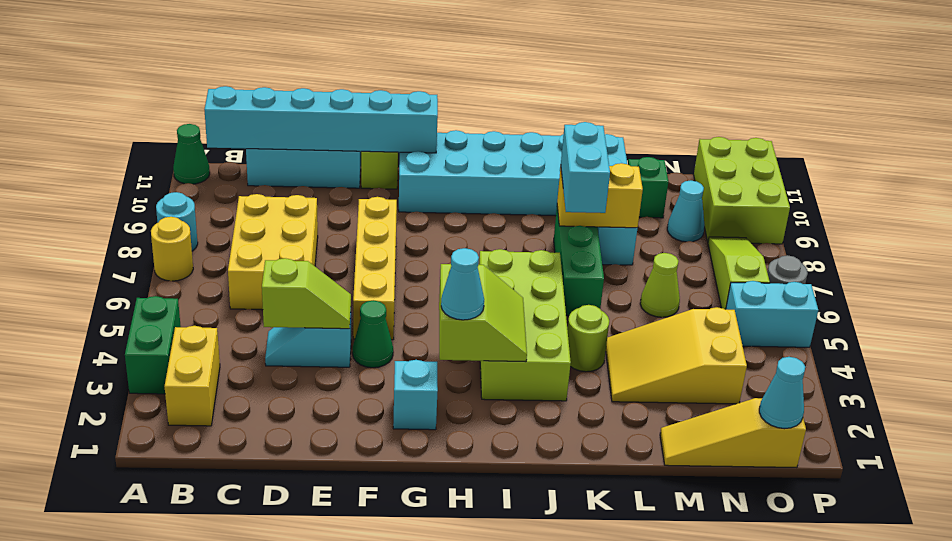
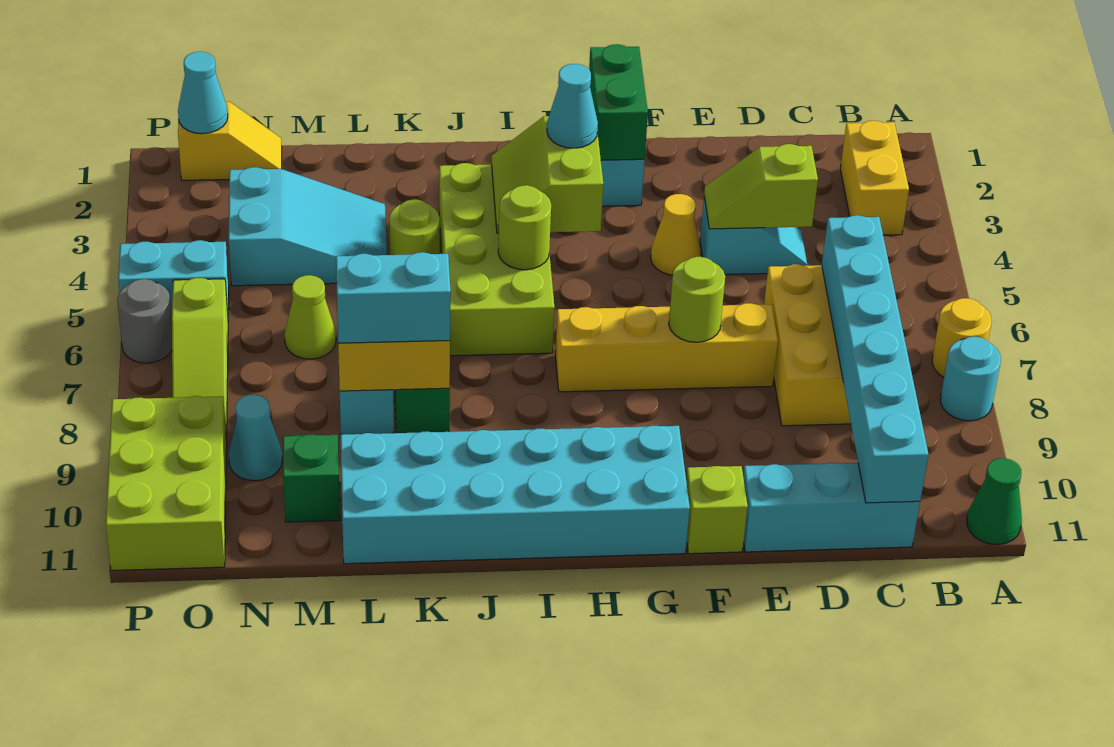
green 1x2 brick [125,296,181,394] -> green 1x2 brick moved to [589,44,648,160]
cyan 1x6 brick [204,86,438,153] -> cyan 1x6 brick turned to [822,215,929,503]
green 1x1 cone [353,300,393,368] -> yellow 1x1 cone [651,194,701,275]
yellow 1x4 brick [353,197,397,340] -> yellow 1x4 brick turned to [555,303,778,392]
none -> lime 1x1 round brick [669,257,725,342]
none -> lime 1x1 round brick [498,185,551,270]
cyan 1x2 brick [561,122,610,213] -> cyan 1x2 brick turned to [336,252,451,343]
yellow 2x3 slope [606,307,747,404] -> cyan 2x3 slope [229,167,387,286]
yellow 1x3 slope [660,398,806,468] -> yellow 1x2 slope [178,102,282,180]

